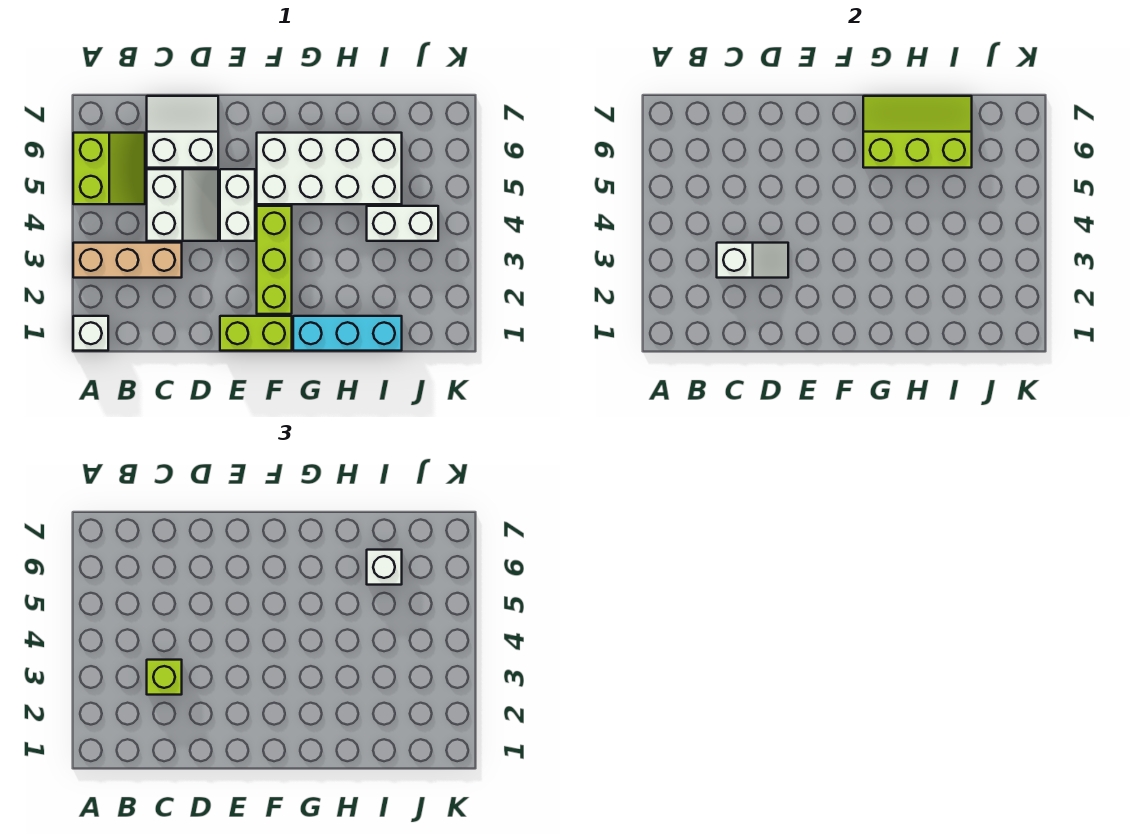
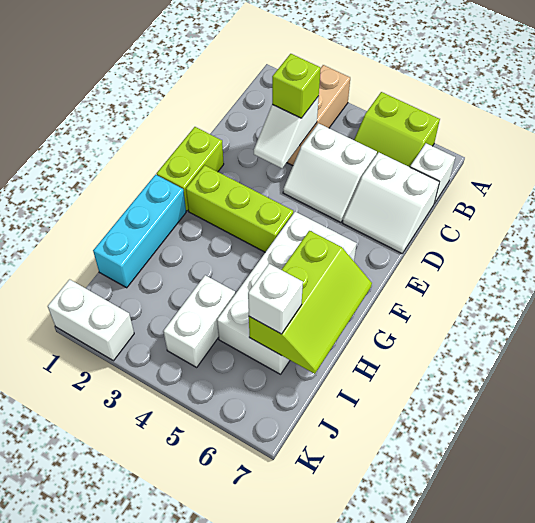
white 1x1 brick [73,316,108,351] -> white 1x1 brick moved to [410,143,455,203]
white 2x2 slope [147,96,218,168] -> white 2x2 slope turned to [343,153,439,253]
white 1x2 brick [220,169,255,241] -> white 1x2 brick moved to [48,279,134,361]

